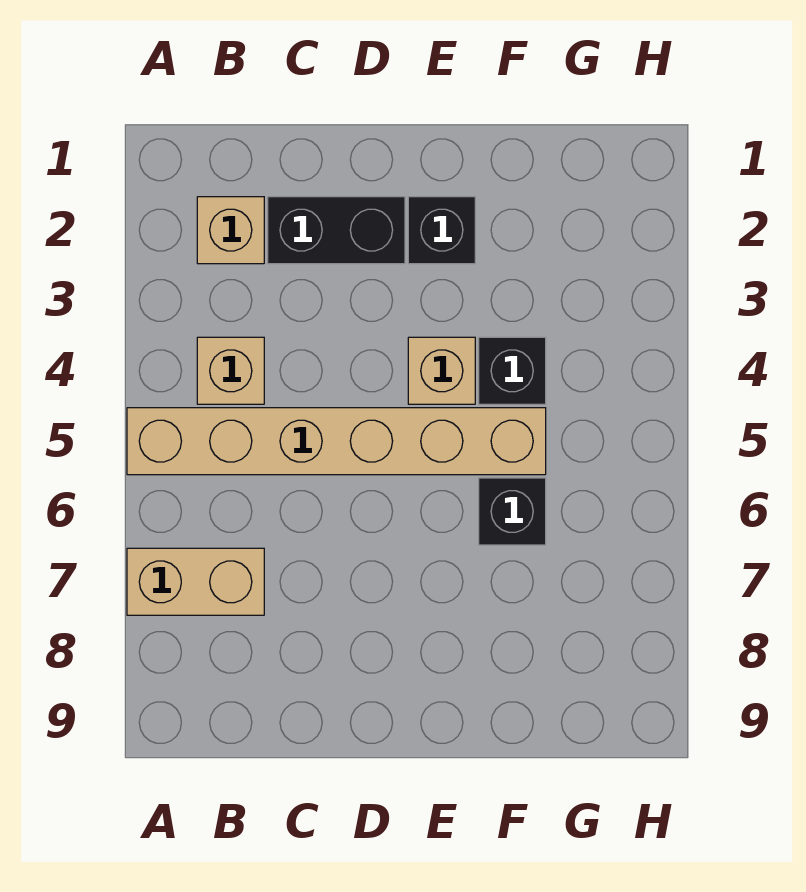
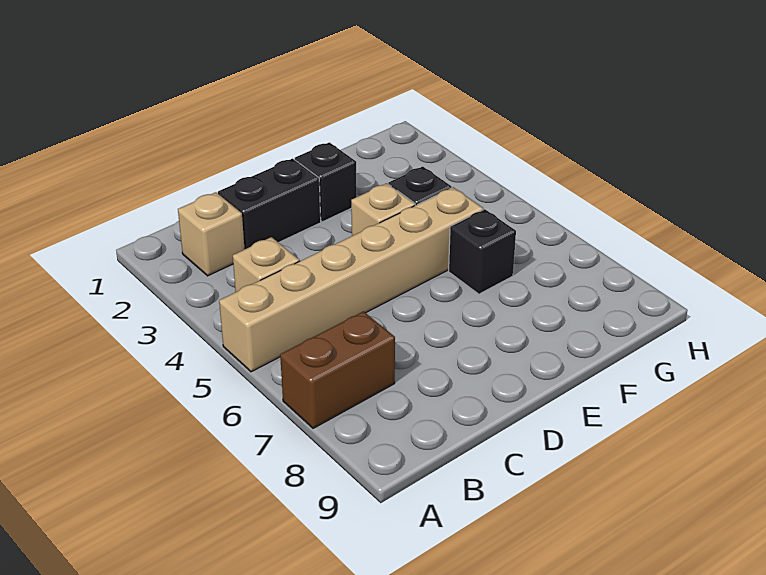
tan 1x2 brick [127,548,264,615] -> brown 1x2 brick [280,311,395,428]

